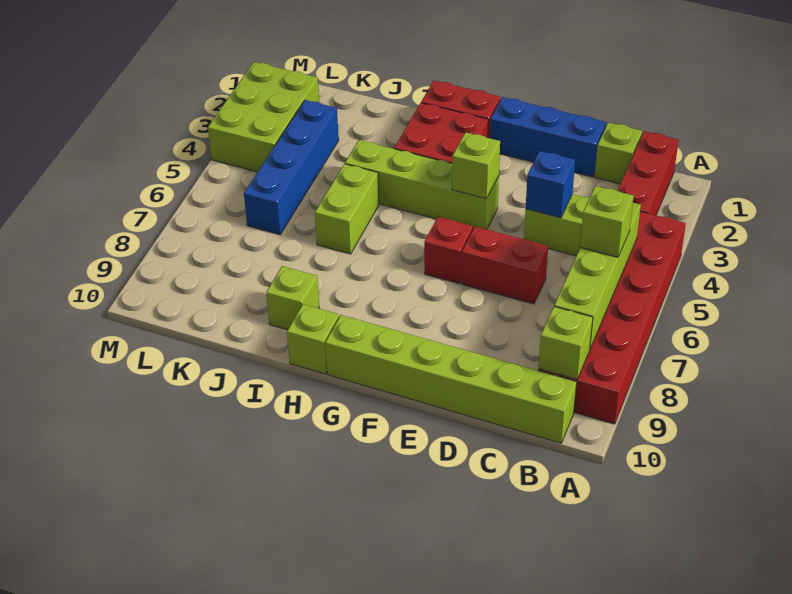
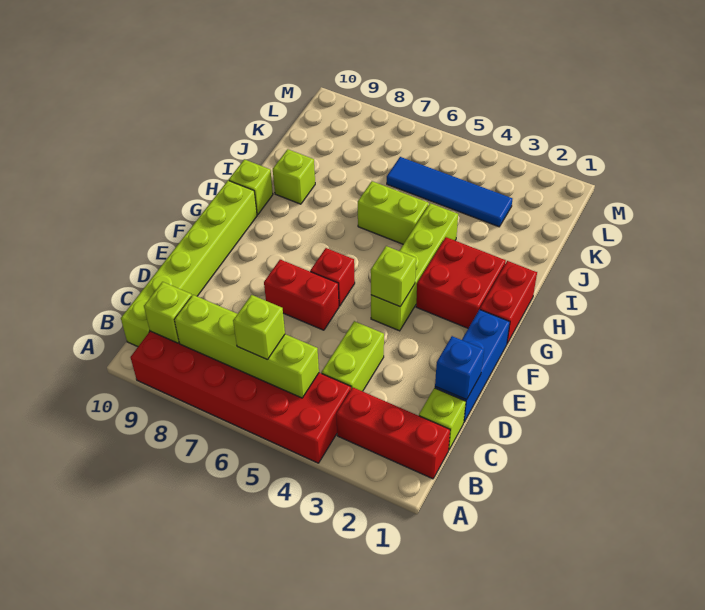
blue 1x1 brick [526,151,575,218] -> blue 1x1 brick moved to [435,336,484,400]
red 1x2 brick [461,227,548,304] -> red 1x2 brick turned to [264,260,339,330]
blue 1x4 brick [244,100,339,235] -> blue 1x4 tile [387,157,512,227]
lime 2x3 brick [208,62,319,172] -> none

